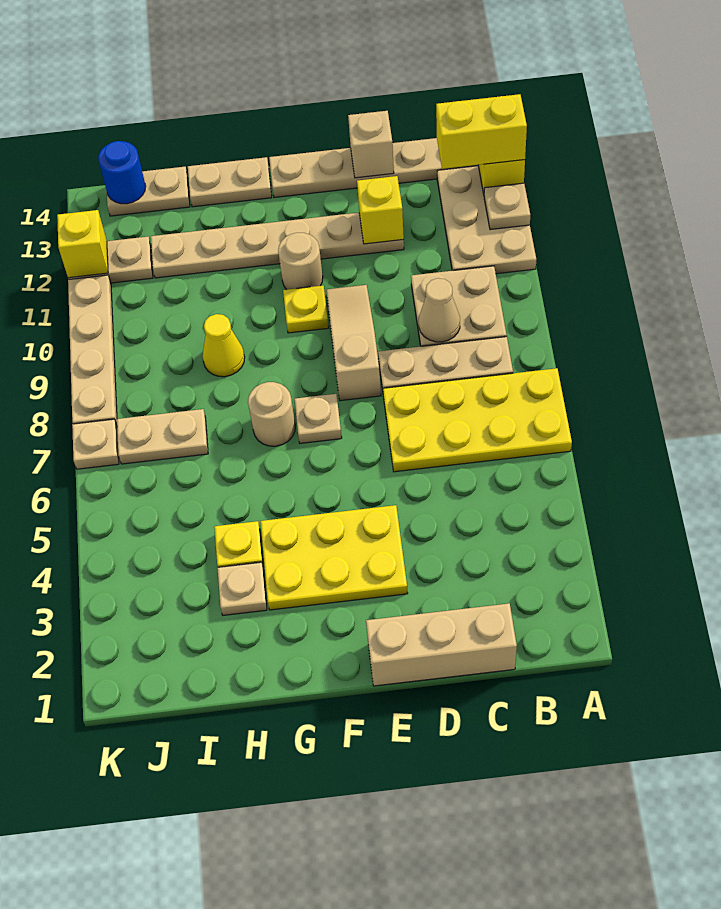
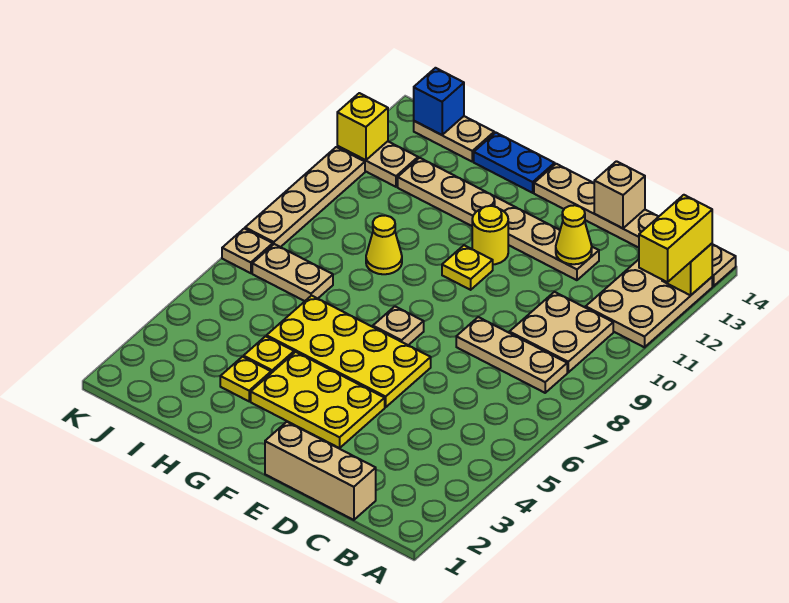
yellow 2x4 plate [383,368,572,472] -> yellow 2x4 plate moved to [267,296,431,407]
tan 1x1 plate [484,183,530,230] -> none
yellow 1x2 brick [436,94,527,169] -> yellow 1x2 brick turned to [639,195,712,282]
tan 1x1 cone [419,278,460,342] -> none
yellow 1x1 brick [357,176,404,244] -> yellow 1x1 cone [556,205,592,264]
tan 1x3 slope [326,285,381,401] -> none
tan 1x1 round brick [278,233,323,290] -> yellow 1x1 round brick [472,206,508,265]
tan 1x1 round brick [248,382,295,446] -> none
tan 1x2 plate [188,157,272,207] -> blue 1x2 plate [474,133,555,193]
tan 1x1 plate [217,562,267,615] -> yellow 1x1 plate [220,357,271,401]
blue 1x1 round brick [98,141,146,204] -> blue 1x1 brick [414,68,464,135]

